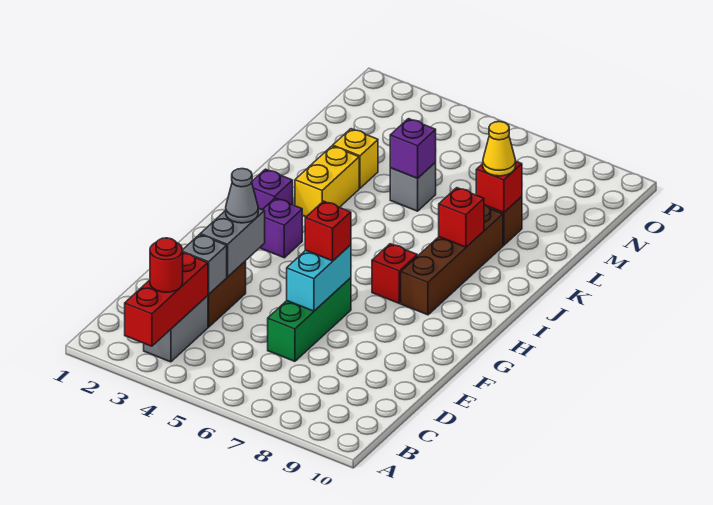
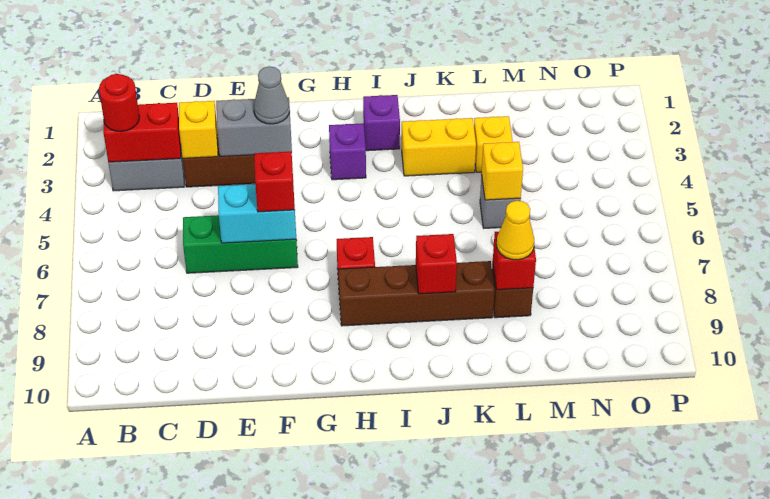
red 1x3 brick [125,253,208,346] -> red 1x2 brick [103,103,181,162]
grey 1x1 brick [183,235,227,294] -> yellow 1x1 brick [179,101,218,158]
purple 1x1 brick [390,119,436,178] -> yellow 1x1 brick [482,142,523,200]

